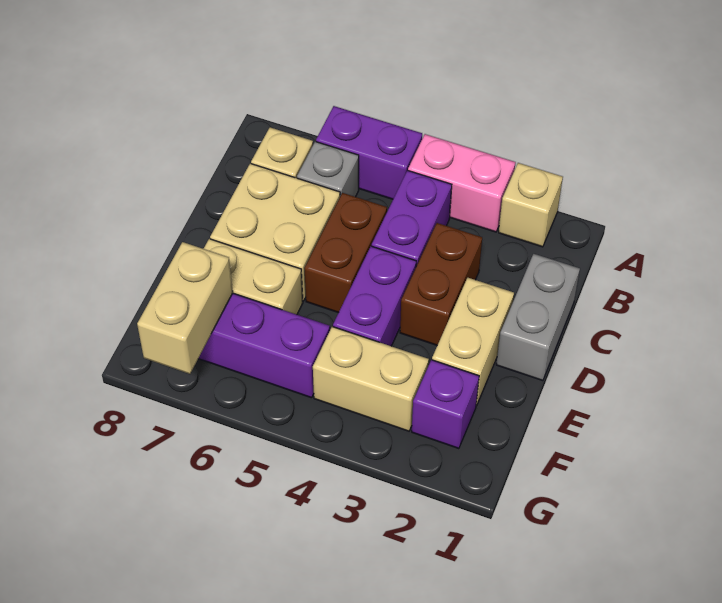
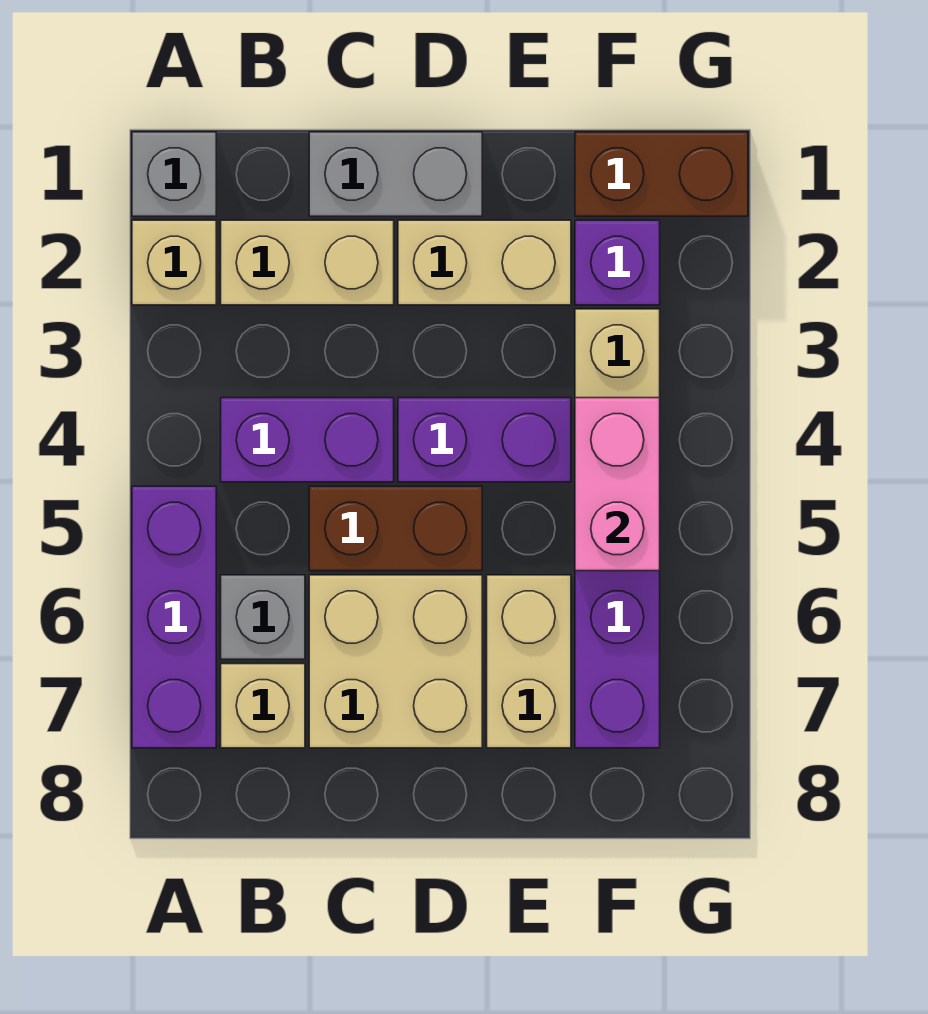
none -> grey 1x1 brick [132,132,216,216]
pink 1x2 brick [408,134,516,232] -> pink 1x2 brick moved to [575,398,660,571]
purple 1x2 brick [316,106,422,199] -> purple 1x3 brick [132,486,216,748]
brown 1x2 brick [400,223,482,345] -> brown 1x2 brick moved to [575,132,748,216]
tan 1x2 brick [137,242,233,374] -> tan 1x2 brick moved to [221,220,394,305]

